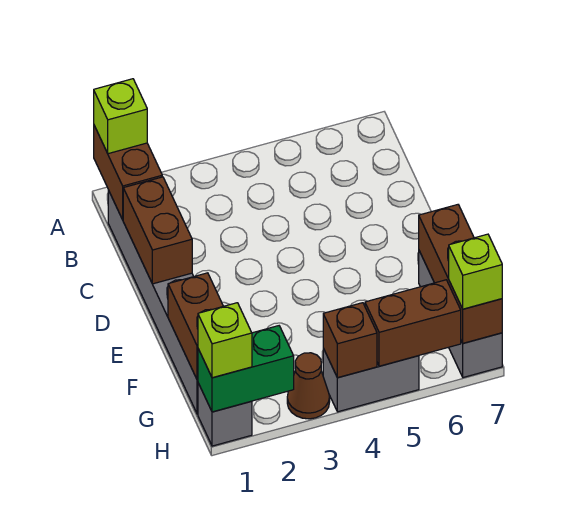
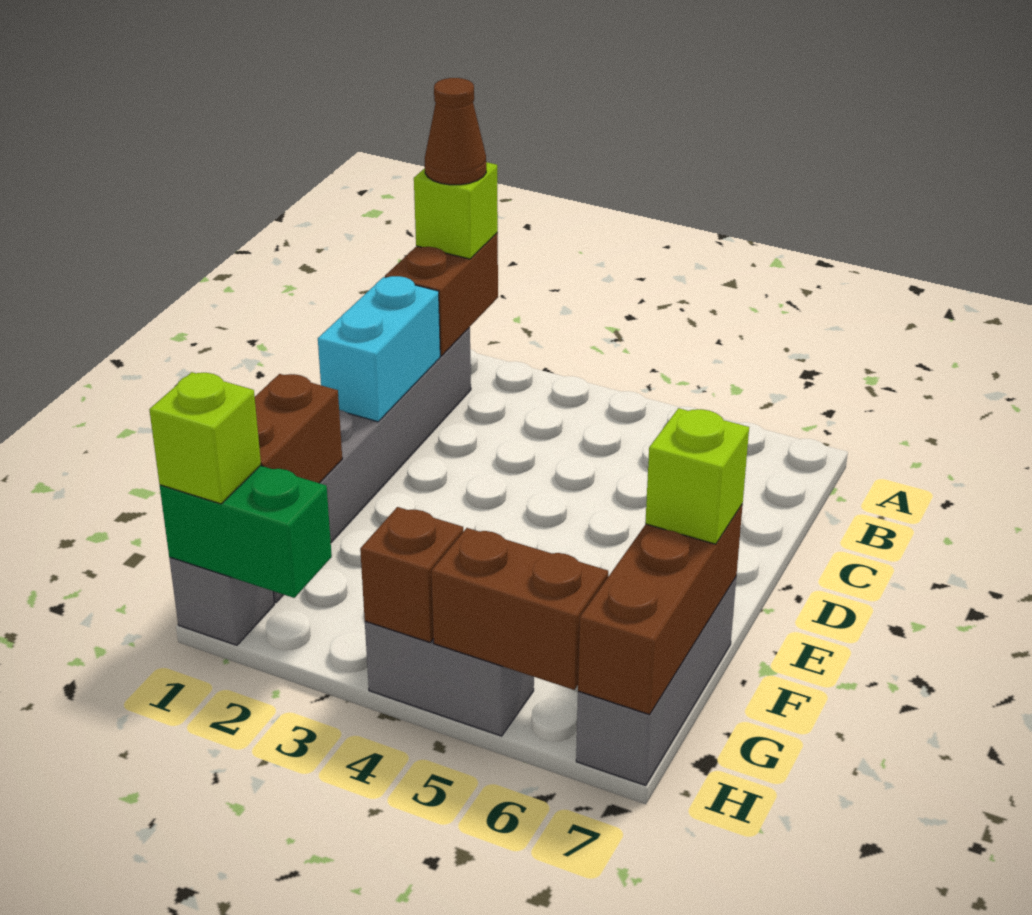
brown 1x2 brick [123,177,192,284] -> cyan 1x2 brick [318,276,440,422]
brown 1x1 cone [287,353,330,419] -> brown 1x1 cone moved to [425,78,486,185]
lime 1x1 brick [449,234,502,309] -> lime 1x1 brick moved to [645,408,749,544]

